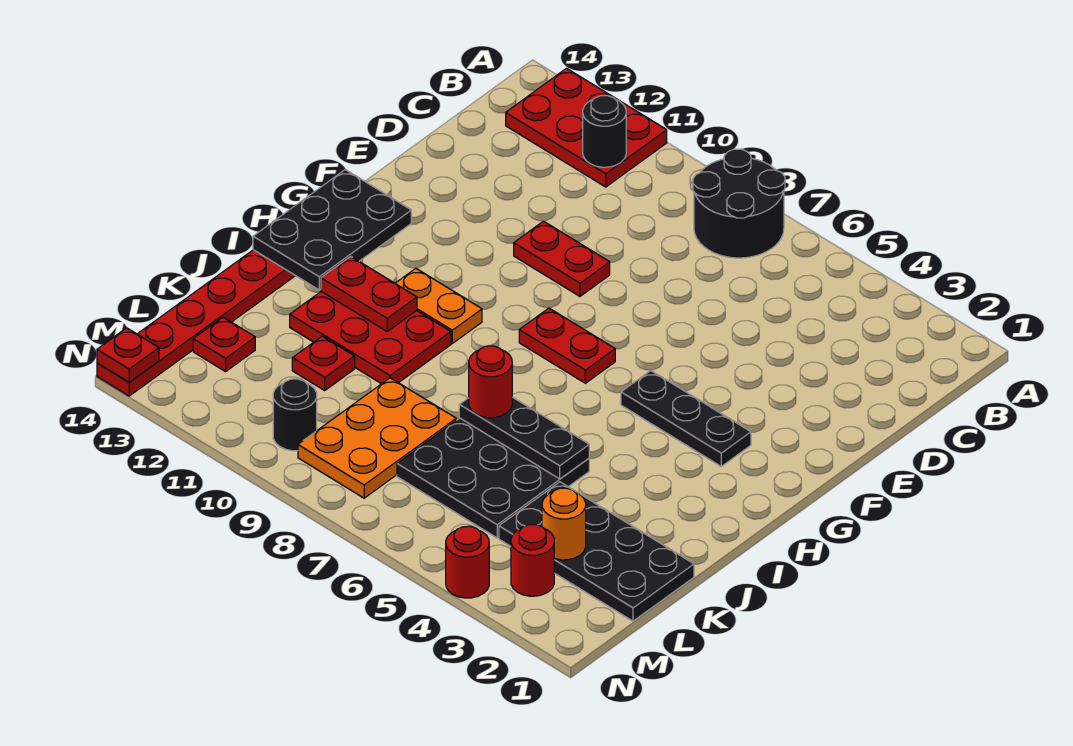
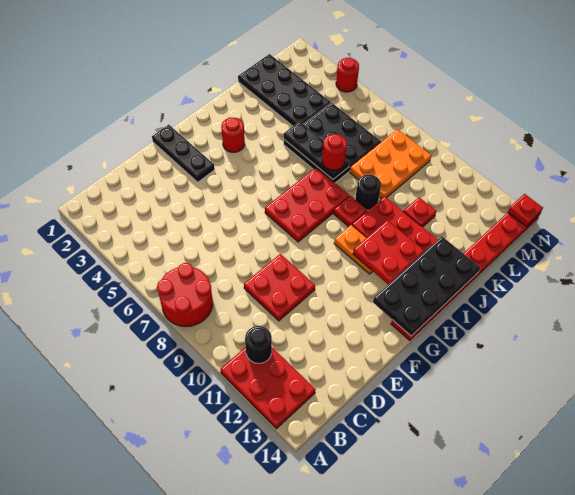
black 2x2 round brick [693,149,785,258] -> red 2x2 round brick [157,263,213,326]
red 1x2 plate [514,221,610,296] -> red 2x2 plate [244,254,315,321]
black 1x3 plate [621,371,751,466] -> black 1x3 plate moved to [152,125,215,182]
red 1x2 plate [519,308,615,383] -> red 2x3 plate [265,167,349,242]
black 2x3 plate [253,170,411,290] -> black 2x4 plate [373,237,480,336]
red 1x2 plate [321,256,417,331] -> red 2x2 plate [353,220,424,285]
orange 1x1 round brick [542,488,586,560] -> none
red 1x1 plate [193,317,255,372] -> red 1x1 plate moved to [334,196,367,227]
red 1x1 round brick [511,525,554,596] -> red 1x1 round brick moved to [221,118,245,152]
black 1x1 round brick [273,379,317,451] -> black 1x1 round brick moved to [355,175,381,210]

